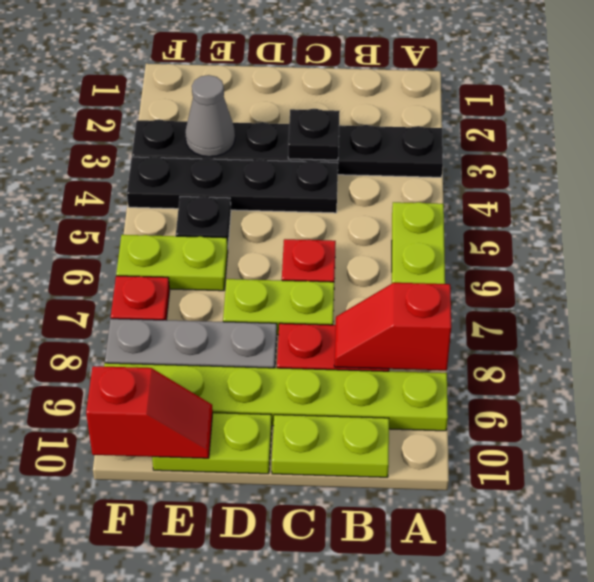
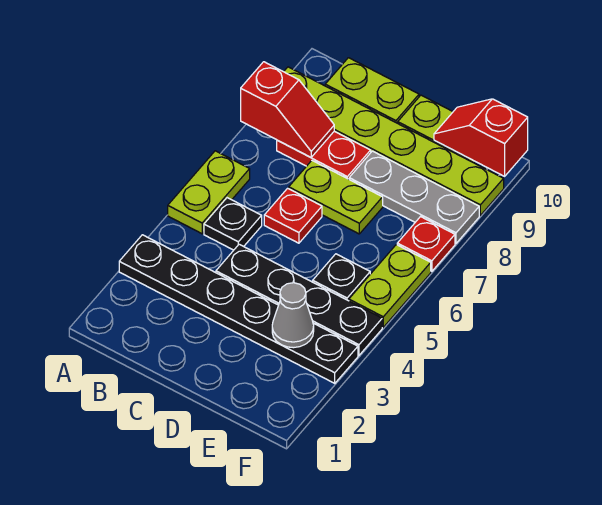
black 1x1 plate [288,109,340,160] -> black 1x1 plate moved to [204,198,262,250]
lime 1x2 plate [116,235,228,291] -> lime 1x2 plate turned to [349,245,431,327]

